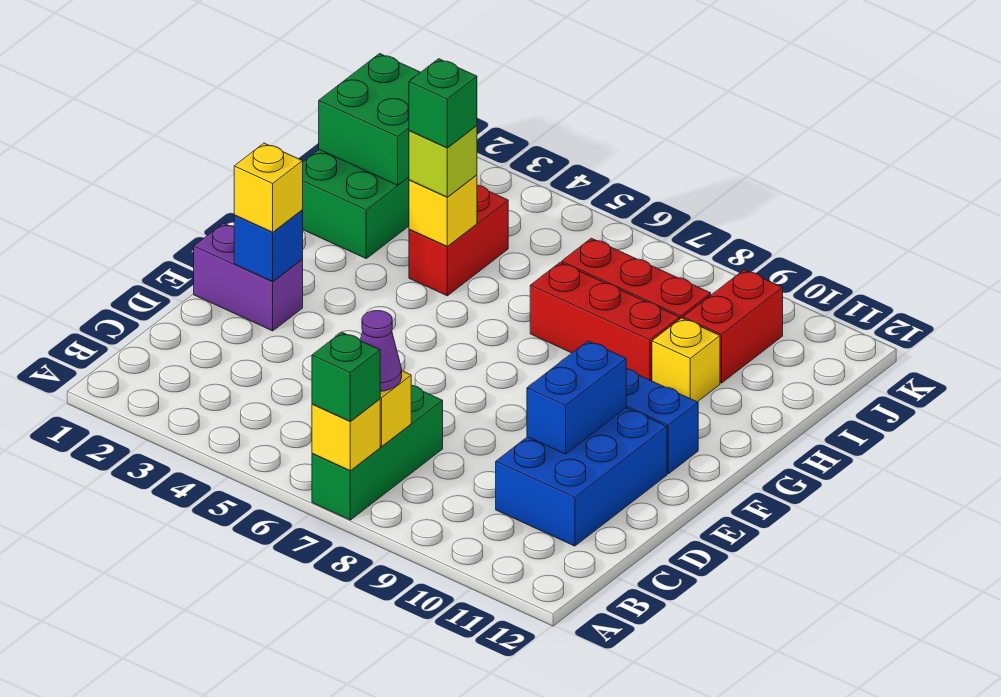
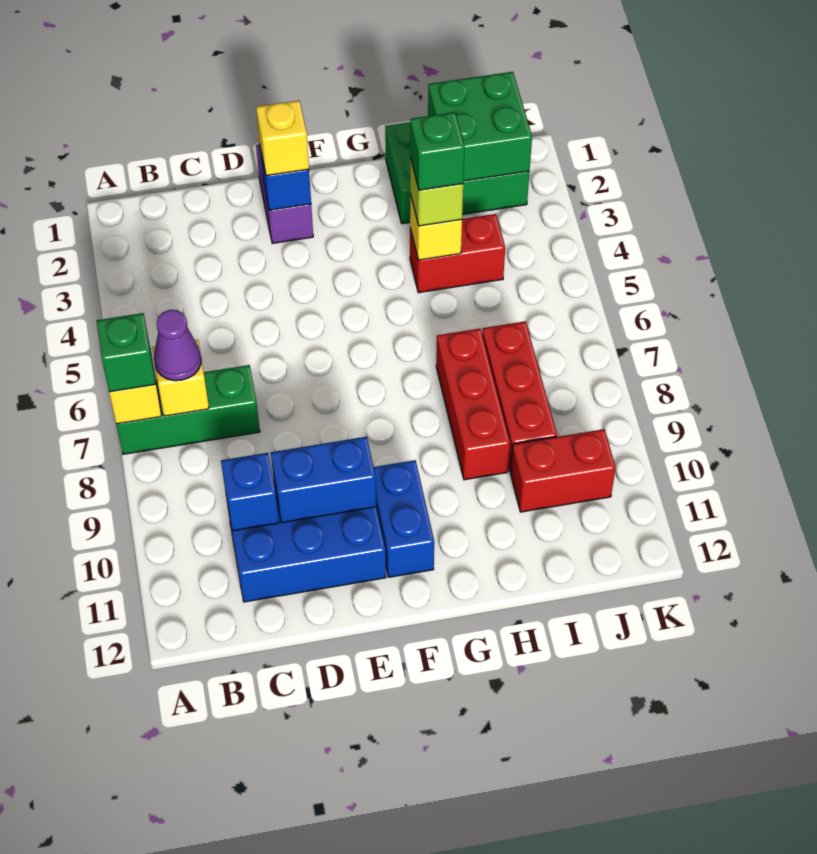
none -> blue 1x1 brick [221,453,279,531]
yellow 1x1 brick [652,318,720,402] -> none

